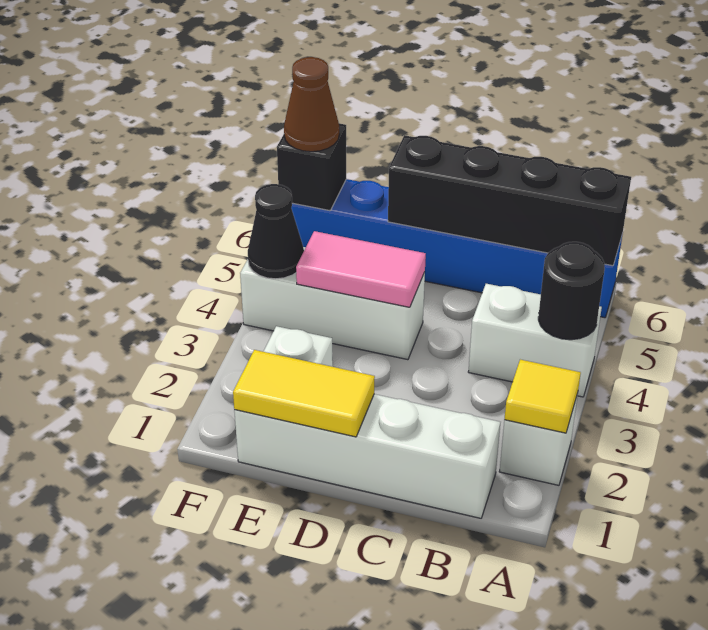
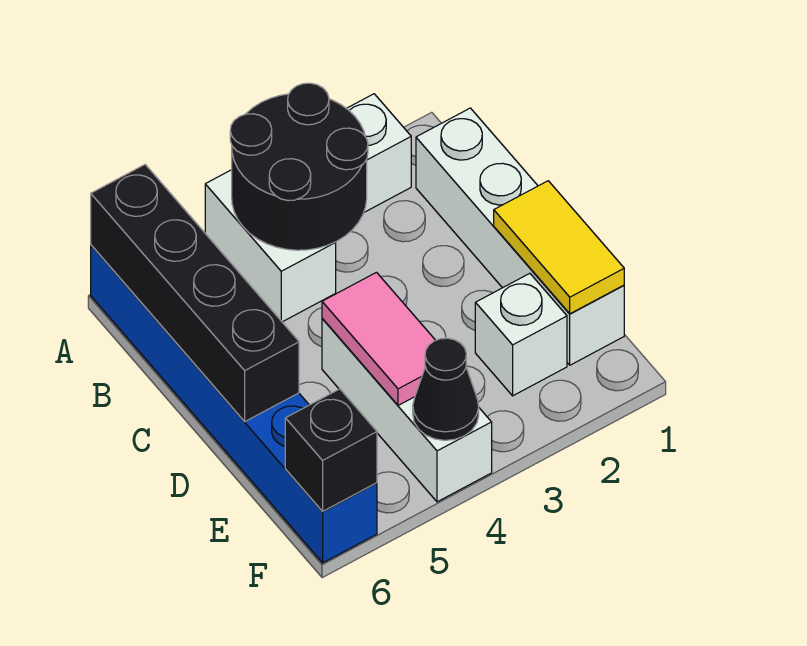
yellow 1x1 tile [504,360,581,433] -> none
black 1x1 round brick [538,242,605,340] -> black 2x2 round brick [230,83,368,250]
brown 1x1 cone [284,57,339,152] -> none

